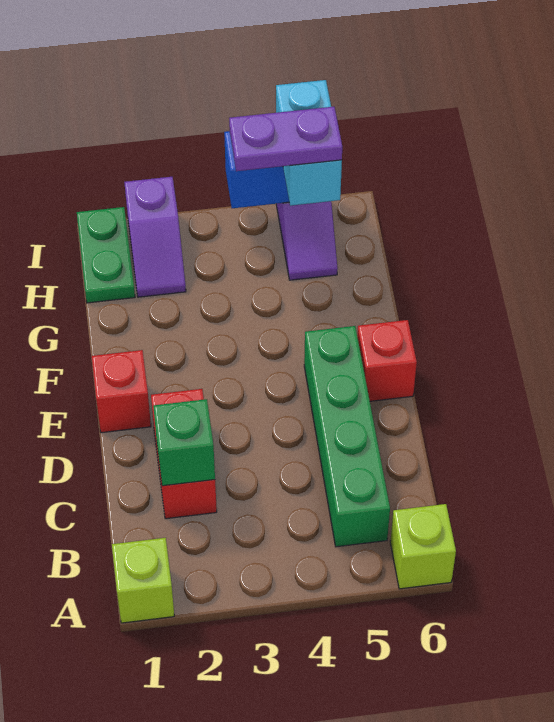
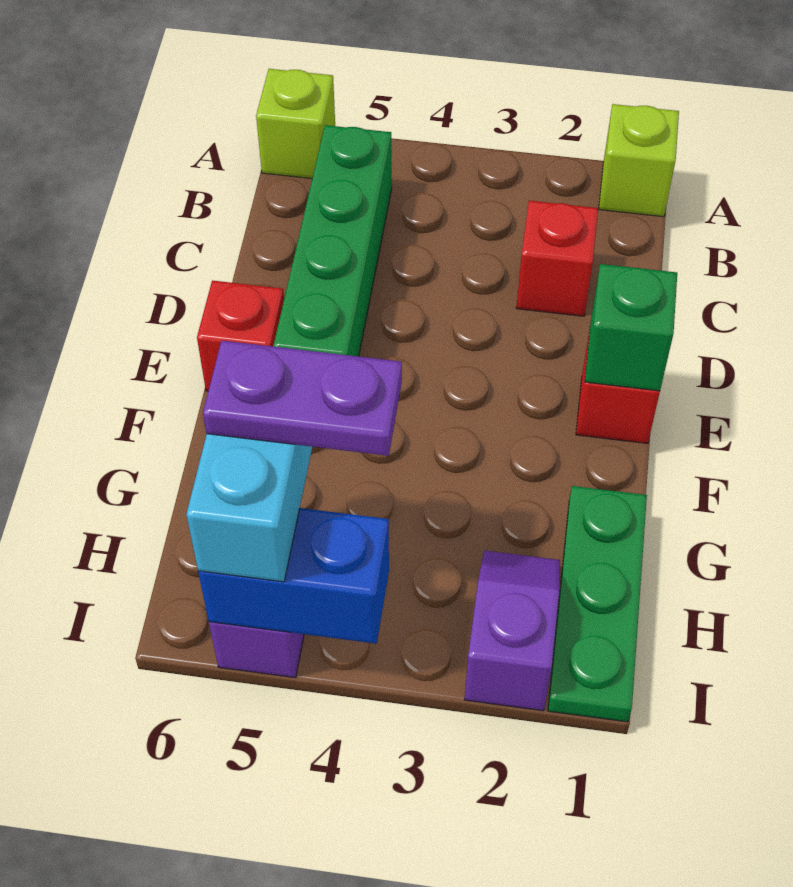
red 1x2 brick [151,389,217,519] -> red 1x1 brick [516,201,598,316]
green 1x1 brick [153,399,215,486] -> green 1x1 brick moved to [585,264,677,391]
green 1x2 plate [77,207,135,303] -> green 1x3 plate [548,486,647,722]

